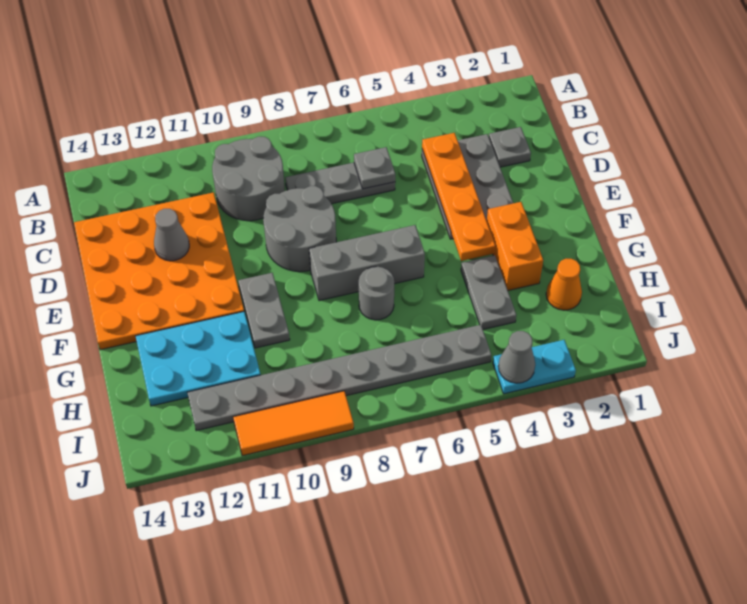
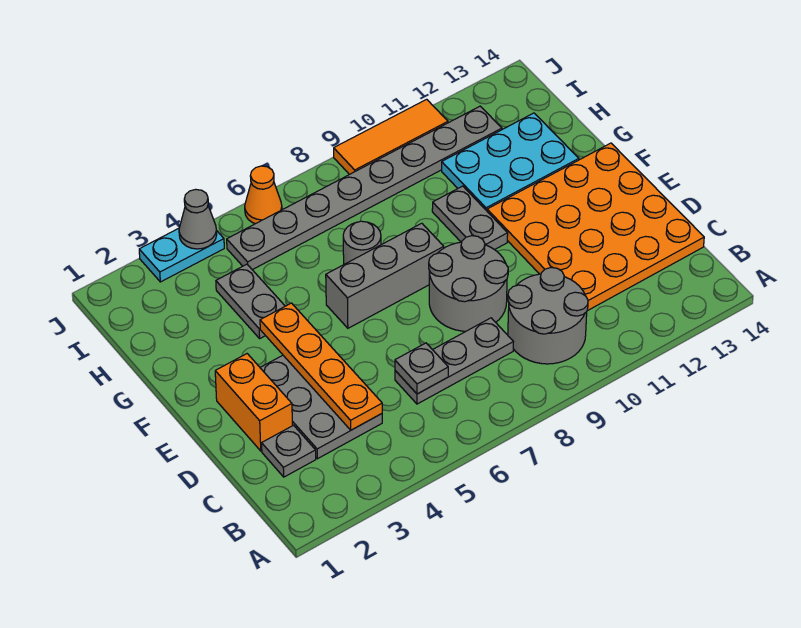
grey 1x1 cone [154,209,189,261] -> none
orange 1x2 brick [487,202,543,290] -> orange 1x2 brick moved to [215,354,293,451]
orange 1x1 cone [546,259,582,310] -> orange 1x1 cone moved to [245,166,282,224]

